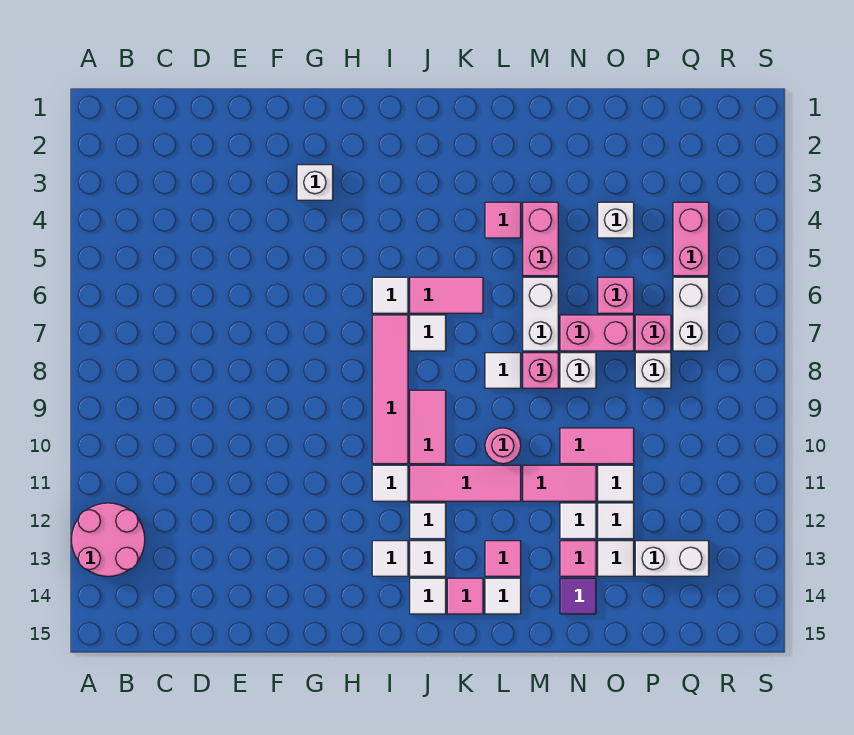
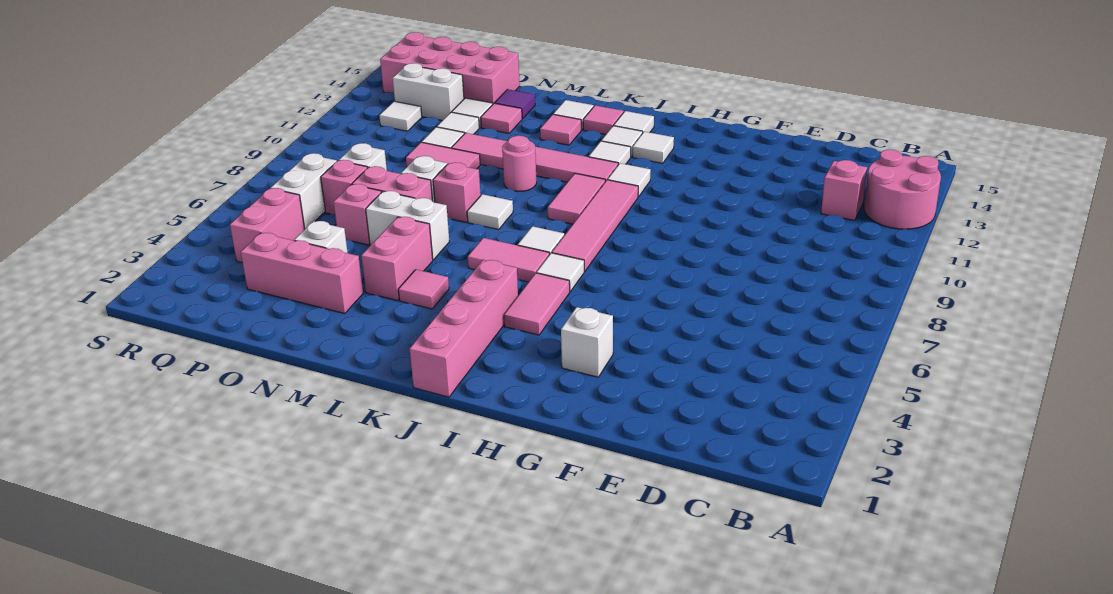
none -> pink 1x1 brick [821,160,867,220]
none -> pink 1x2 tile [504,273,570,335]
none -> pink 1x4 brick [410,260,518,397]
white 1x2 brick [523,277,558,351] -> white 1x2 brick turned to [366,191,449,260]
none -> pink 1x3 brick [241,233,363,314]
white 1x1 tile [560,503,596,539] -> white 1x1 tile moved to [379,101,422,131]
none -> pink 2x4 brick [380,32,520,104]

